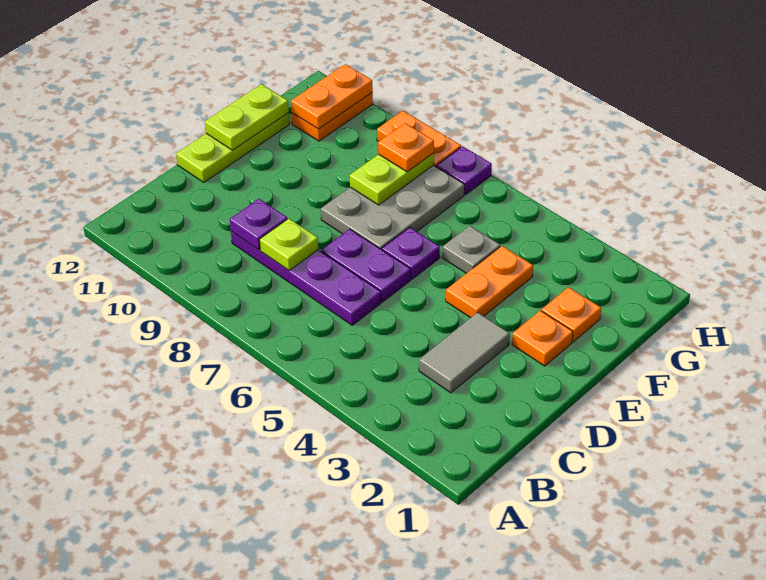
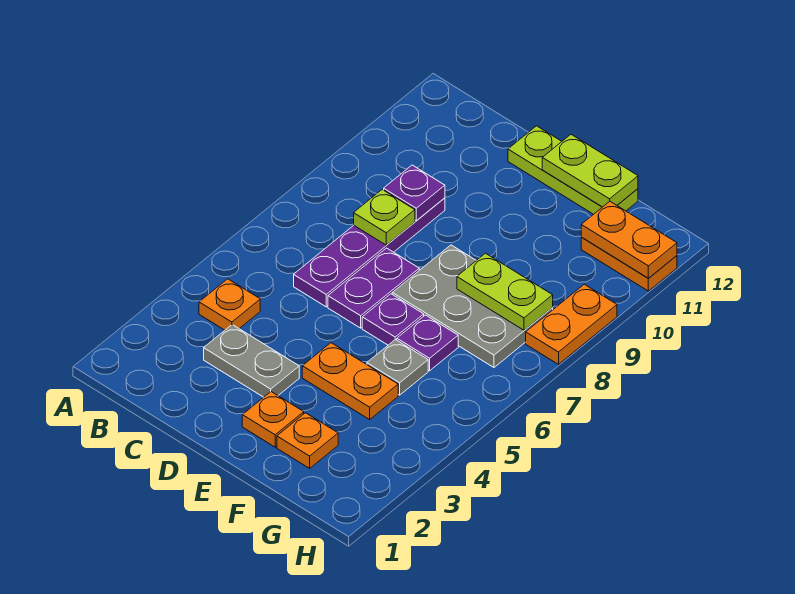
grey 1x2 tile [419,312,510,393] -> grey 1x2 plate [204,325,299,397]
orange 1x1 plate [378,123,434,172] -> orange 1x1 plate moved to [199,279,260,330]
purple 1x1 plate [437,146,492,195] -> purple 1x1 plate moved to [397,315,458,371]

